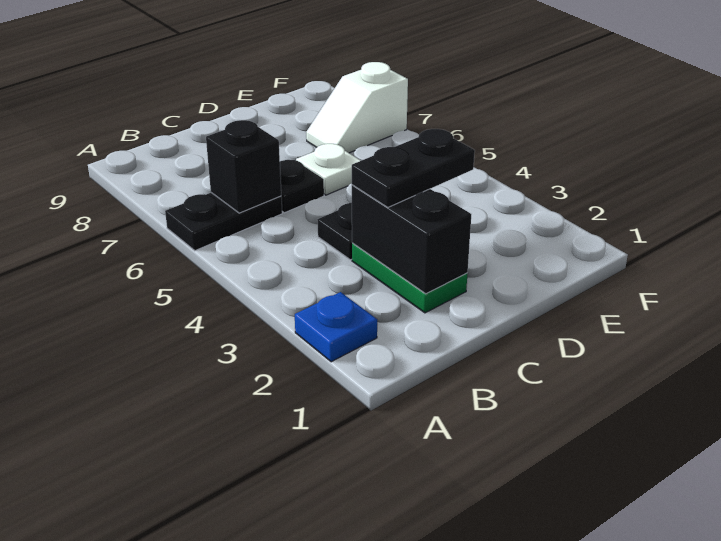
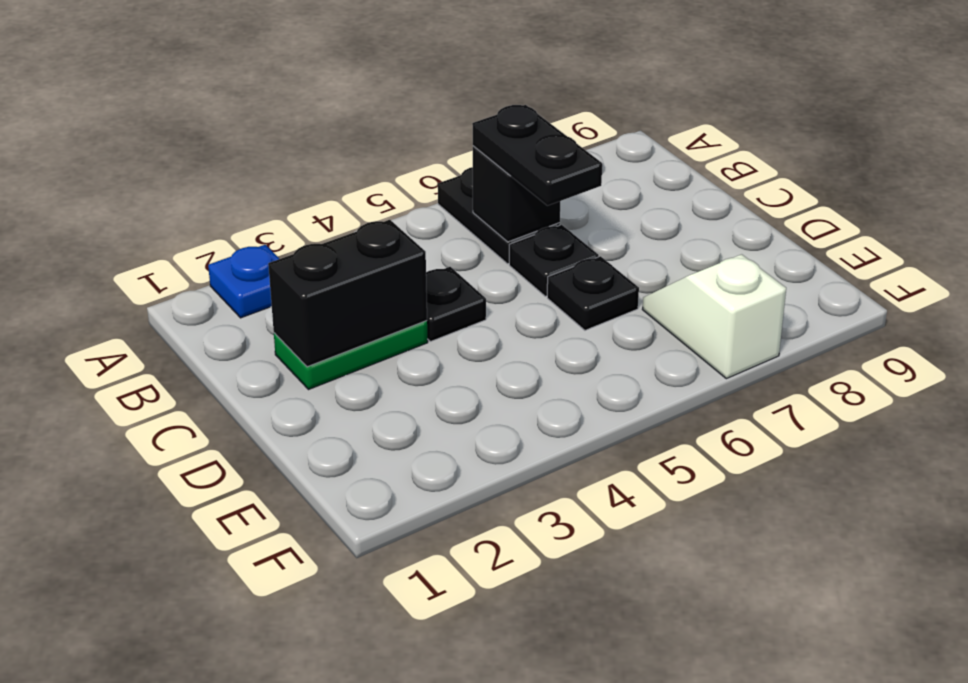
black 1x2 plate [352,129,475,207] -> black 1x2 plate moved to [472,105,602,206]
white 1x1 plate [296,144,361,195] -> black 1x1 plate [547,256,639,330]

